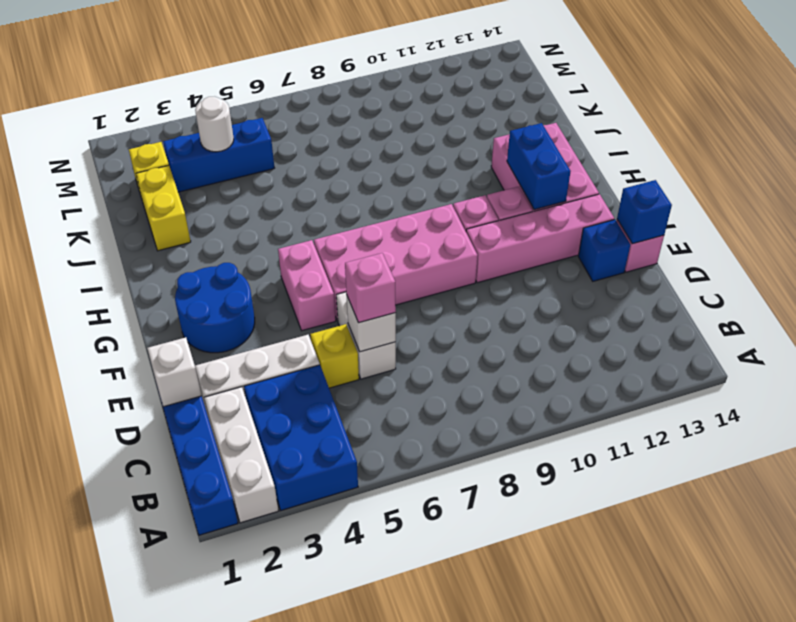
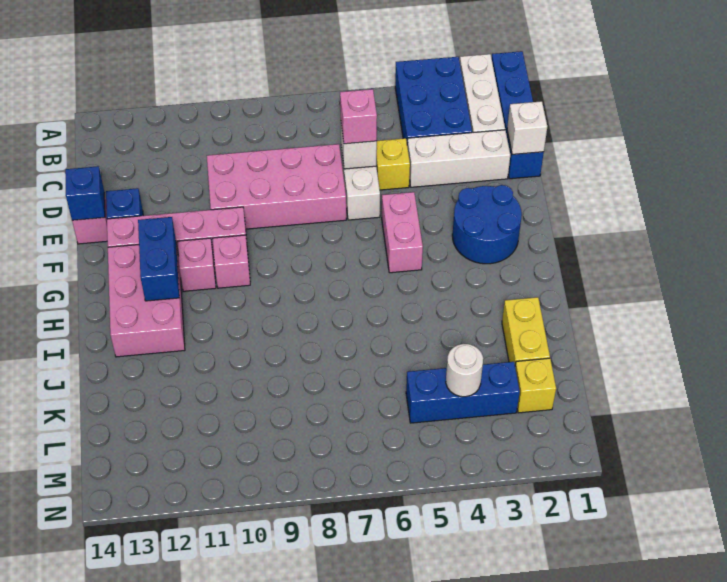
pink 2x4 brick [314,204,478,321] -> pink 2x4 brick moved to [207,144,346,229]

